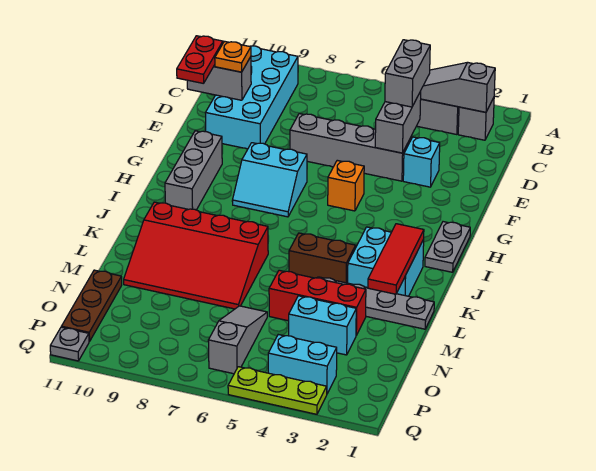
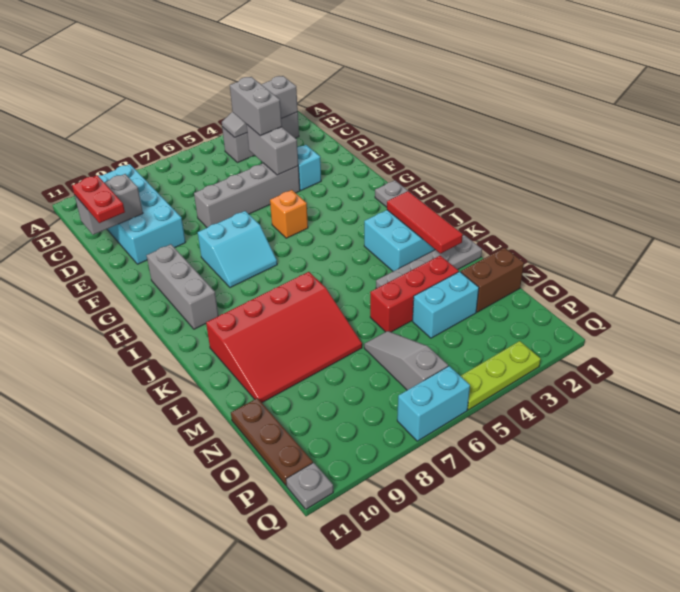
orange 1x1 plate [215,41,251,72] -> none
brown 1x2 brick [289,233,356,283] -> brown 1x2 brick moved to [461,248,524,312]
cyan 1x2 brick [268,335,337,394] -> cyan 1x2 brick moved to [397,366,470,441]

